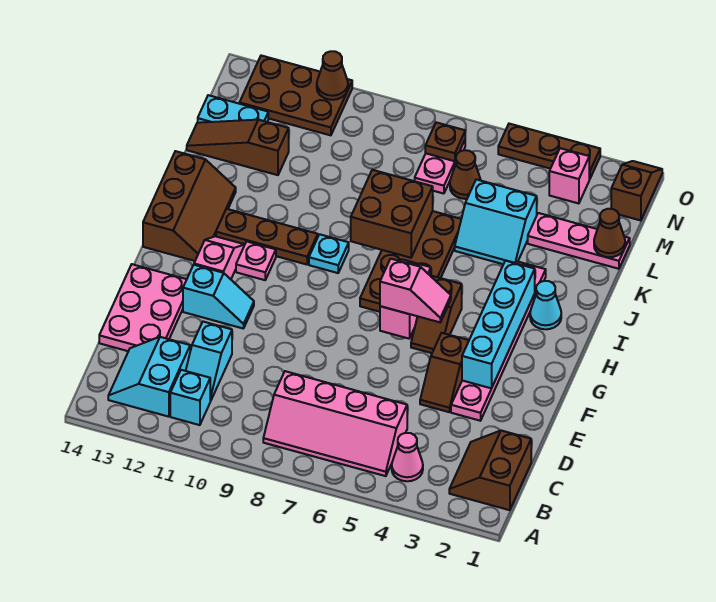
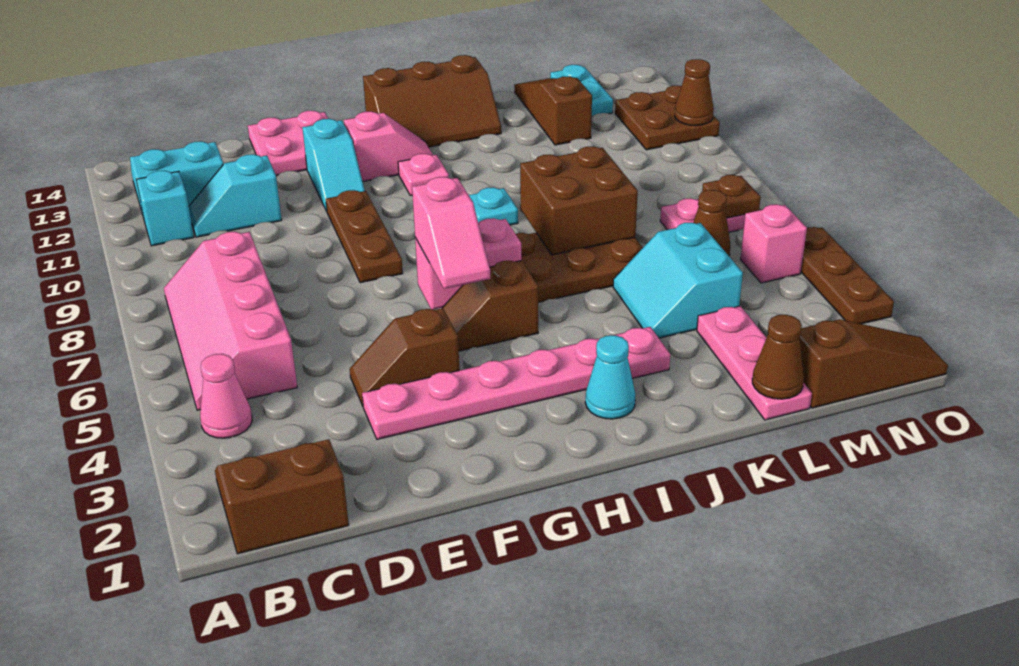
pink 2x3 plate [99,264,187,351] -> pink 2x2 plate [248,111,328,175]
cyan 1x4 brick [462,261,535,388] -> none
brown 1x3 plate [216,209,318,265] -> brown 1x3 plate moved to [326,190,403,283]
brown 1x2 slope [611,161,662,221] -> brown 1x3 slope [799,319,948,408]
pink 1x1 brick [549,148,589,204] -> pink 1x1 brick moved to [740,204,807,283]
brown 2x3 plate [239,56,352,135] -> brown 2x2 plate [615,86,720,150]

